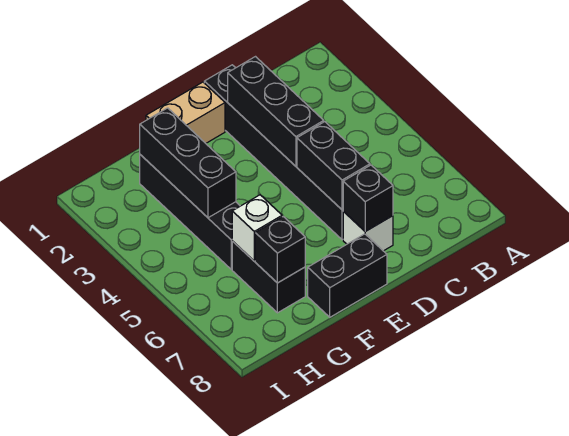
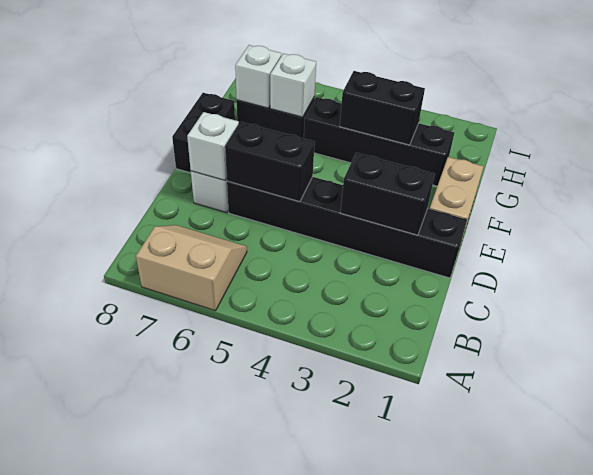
none -> tan 2x2 slope [136,225,247,311]
black 1x3 brick [228,57,324,166] -> black 1x2 brick [340,153,435,235]
black 1x1 brick [343,165,393,231] -> white 1x1 brick [187,112,239,180]
black 1x3 brick [140,108,236,218] -> black 1x2 brick [340,71,425,145]
black 1x1 brick [255,217,305,283] -> white 1x1 brick [235,45,281,108]

